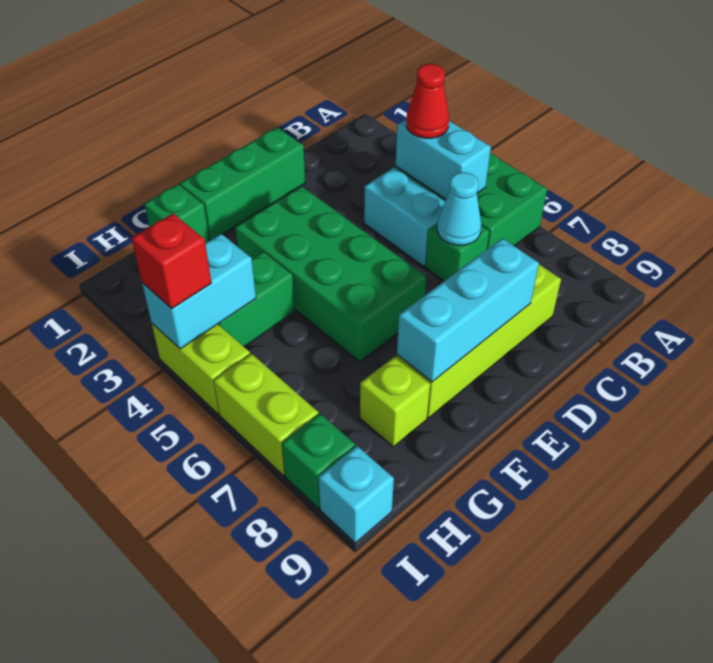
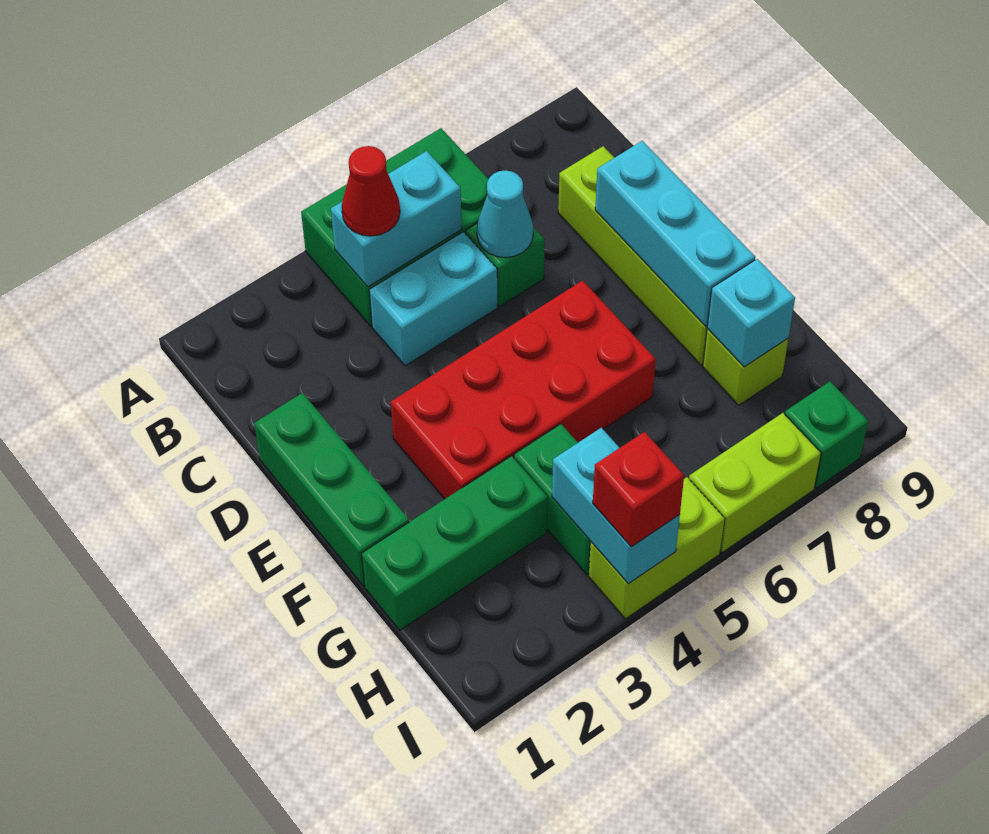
green 2x4 brick [235,186,427,362] -> red 2x4 brick [391,280,656,499]
green 1x1 brick [144,184,210,243] -> green 1x3 brick [362,456,548,630]
cyan 1x1 brick [319,446,394,543] -> cyan 1x1 brick moved to [707,259,795,367]

